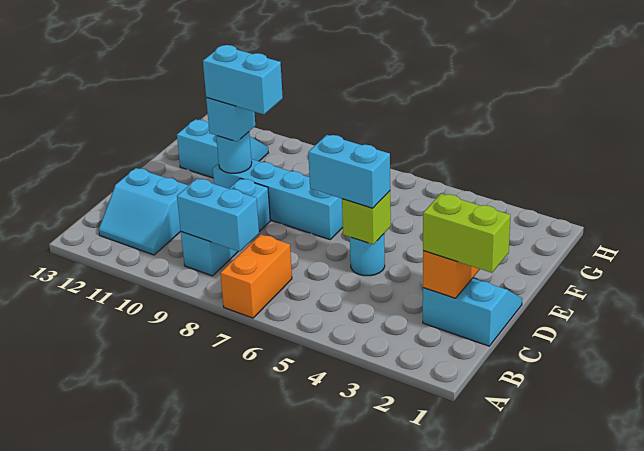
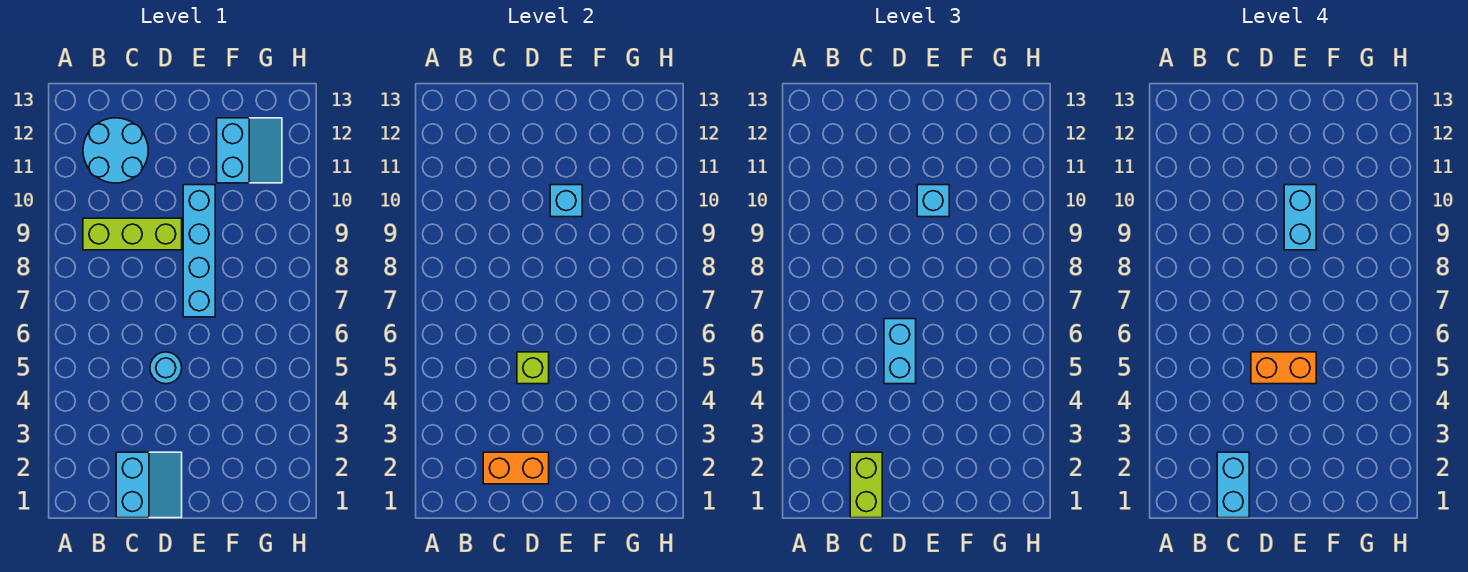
orange 1x2 brick [220,234,292,318] -> orange 1x2 brick moved to [1251,352,1316,384]
cyan 1x2 brick [177,179,259,252] -> cyan 1x2 brick moved to [1217,452,1249,518]
cyan 1x3 brick [181,179,270,276] -> lime 1x3 brick [83,218,182,250]
cyan 2x2 slope [99,168,189,255] -> cyan 2x2 round brick [83,118,148,183]
cyan 1x1 round brick [216,132,252,173] -> cyan 1x1 brick [550,185,582,217]

